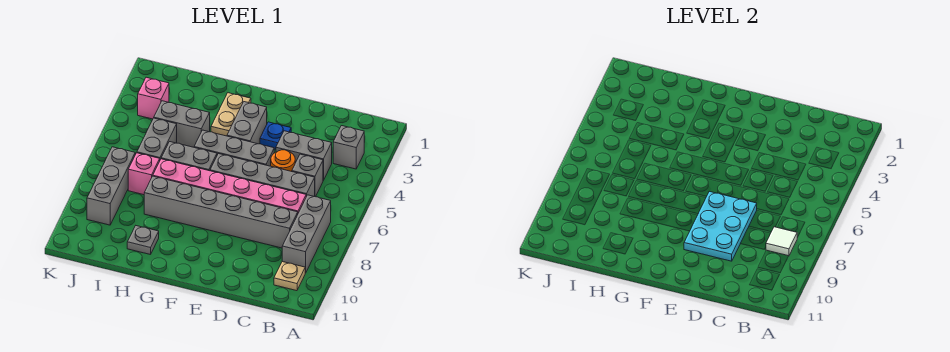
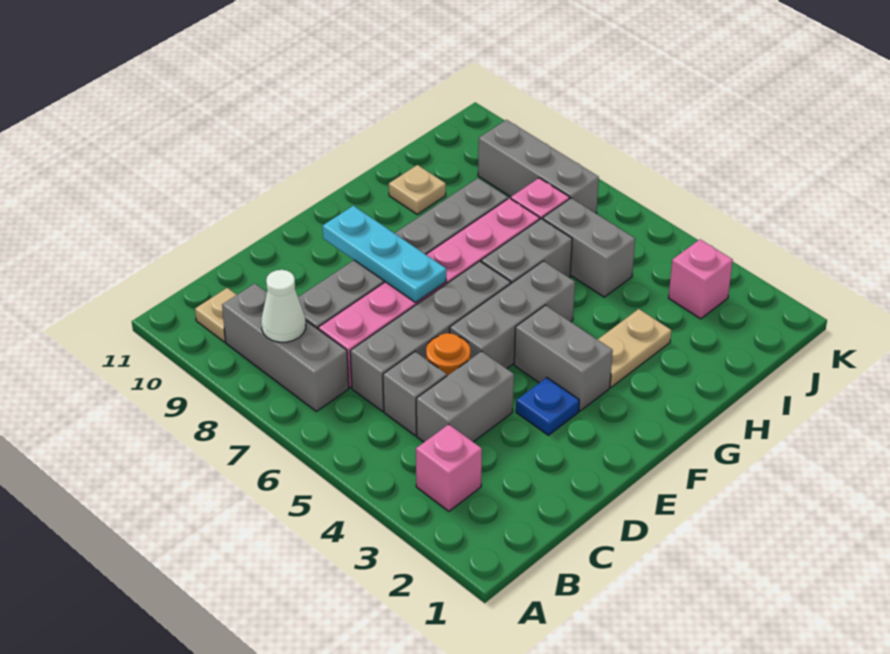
grey 1x1 brick [333,126,364,169] -> pink 1x1 brick [416,424,482,511]
white 1x1 tile [766,227,798,256] -> white 1x1 cone [261,270,306,342]
cyan 2x3 plate [684,191,757,261] -> cyan 1x3 plate [322,206,446,302]
tan 1x2 plate [211,93,251,136] -> tan 1x2 plate turned to [598,309,671,387]
grey 1x2 brick [154,101,210,147] -> none
grey 1x1 plate [127,226,159,255] -> tan 1x1 plate [389,165,446,214]

